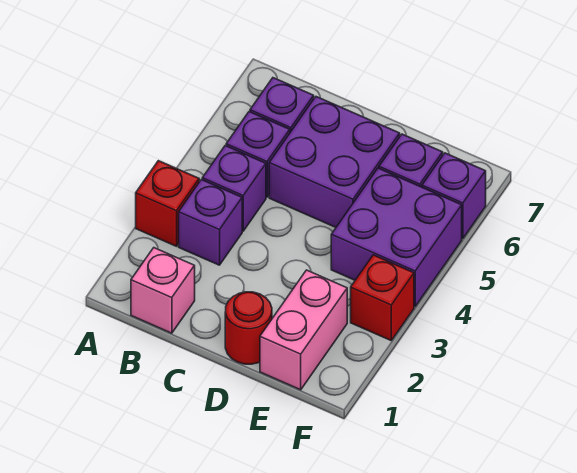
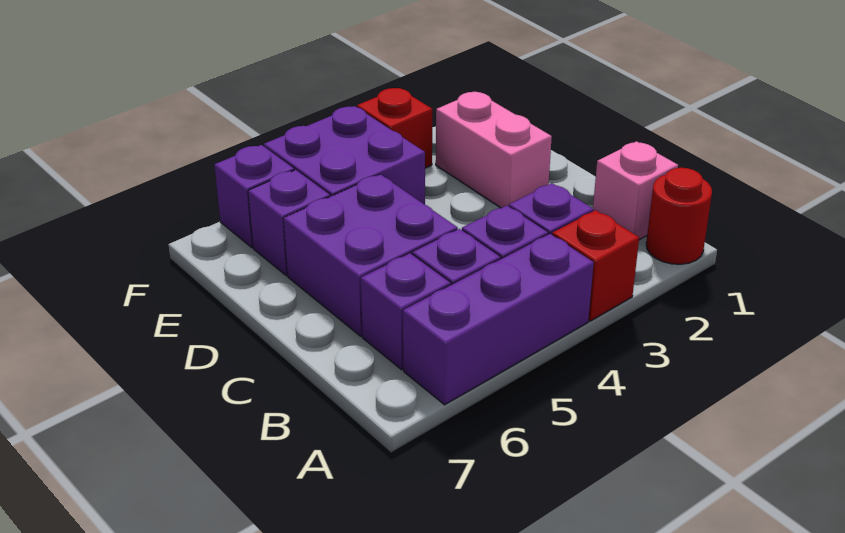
none -> purple 1x3 brick [403,234,594,405]
red 1x1 round brick [225,292,272,364] -> red 1x1 round brick moved to [646,168,712,264]
pink 1x2 brick [260,270,347,390] -> pink 1x2 brick turned to [436,92,552,208]

